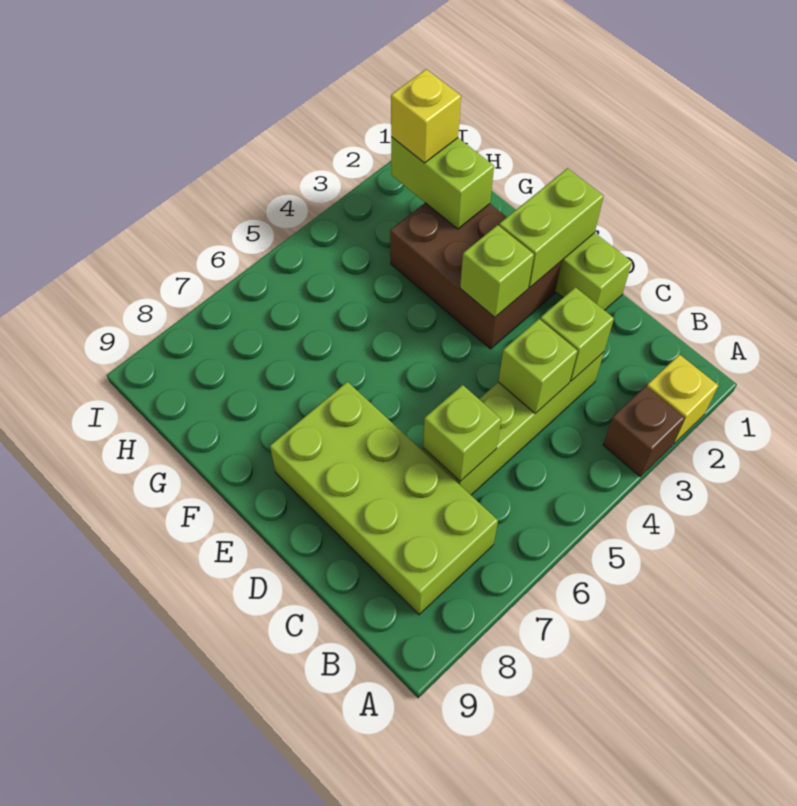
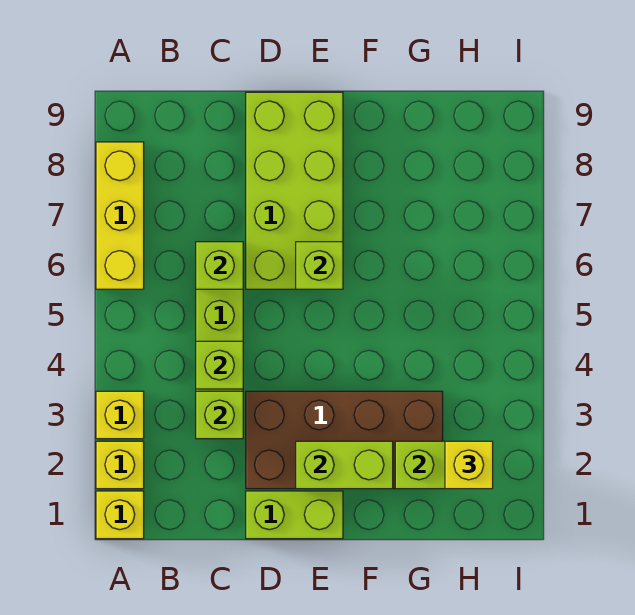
none -> yellow 1x1 brick [96,491,144,539]
brown 1x1 brick [603,386,685,477] -> yellow 1x1 brick [96,391,144,439]
none -> yellow 1x3 brick [96,142,144,289]
lime 2x4 brick [270,382,498,615] -> lime 2x4 brick turned to [246,92,343,289]
lime 1x2 brick [499,168,604,287] -> lime 1x2 brick turned to [296,441,393,489]
brown 2x3 brick [390,203,562,349] -> brown 2x4 brick [246,391,443,489]
lime 1x1 brick [460,225,534,317] -> lime 1x1 brick moved to [296,242,343,289]

